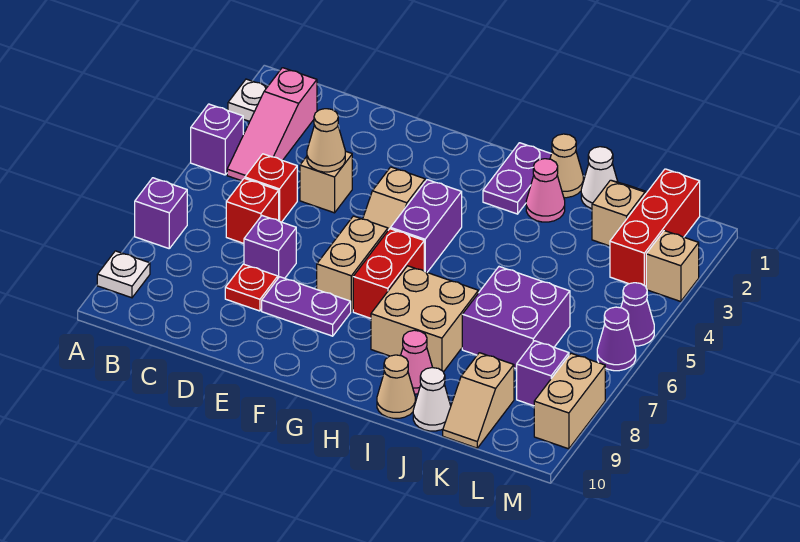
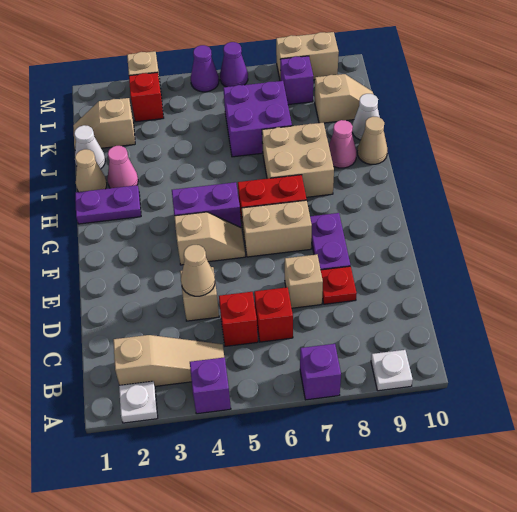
pink 1x3 slope [227,68,317,181] -> tan 1x3 slope [113,335,224,386]
purple 1x1 brick [244,216,296,278] -> tan 1x1 brick [285,254,323,308]
red 1x3 brick [610,169,700,286] -> red 1x1 brick [129,72,164,122]

